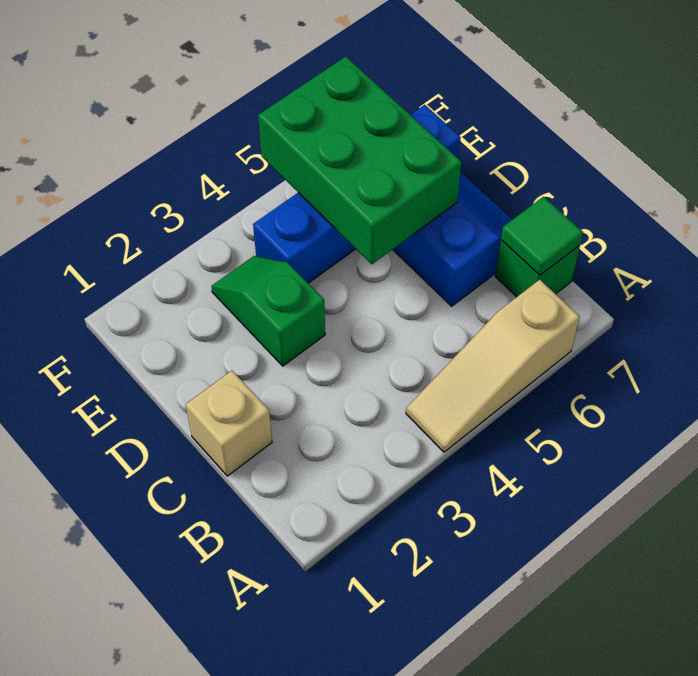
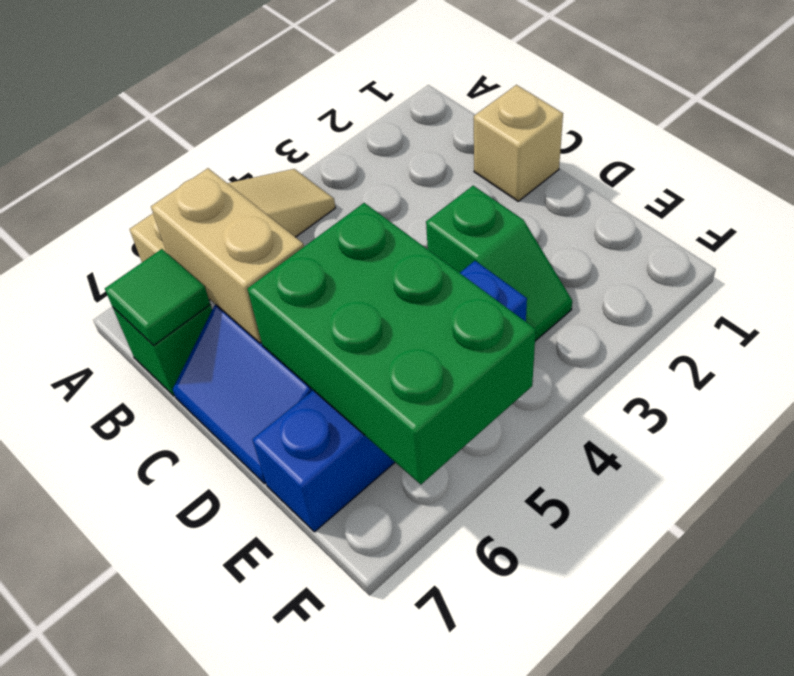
none -> tan 1x2 brick [151,168,304,343]

